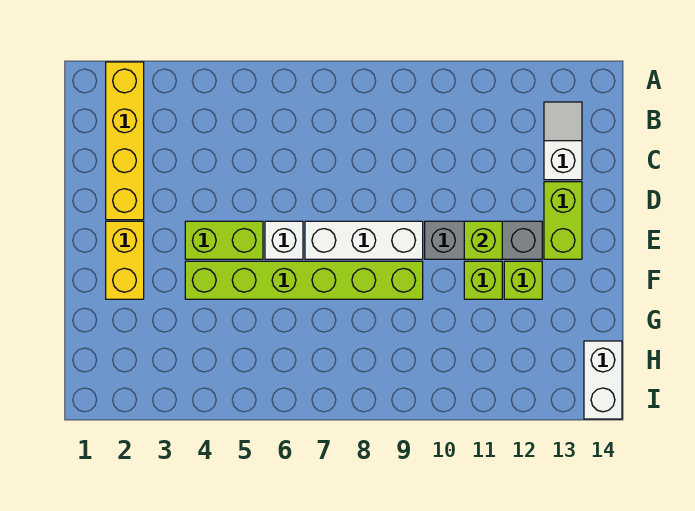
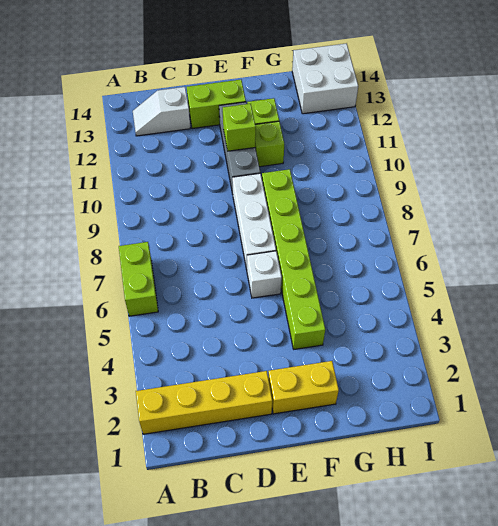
lime 1x2 brick [185,221,263,259] -> lime 1x2 brick moved to [119,242,158,316]
white 1x2 brick [584,341,622,419] -> white 2x2 brick [292,43,358,114]

